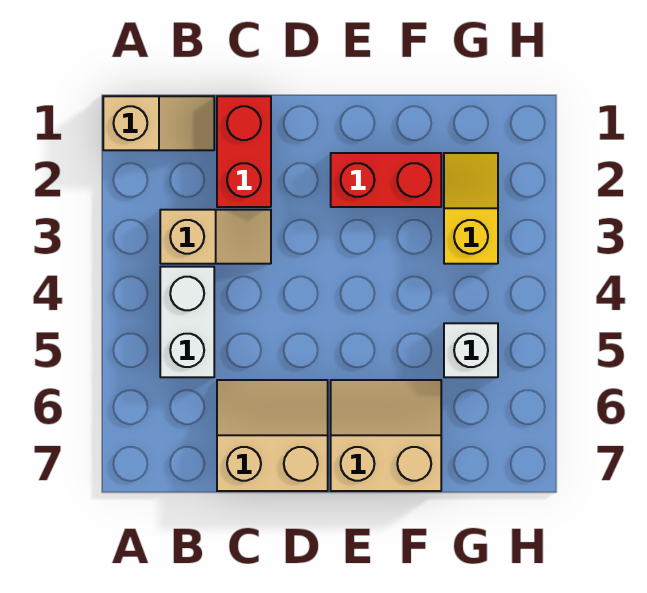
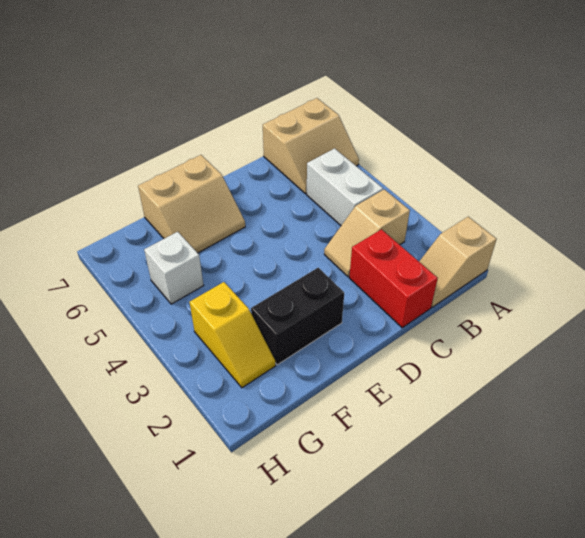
tan 2x2 slope [217,380,328,491] -> tan 2x2 slope moved to [263,98,359,194]
red 1x2 brick [331,153,441,207] -> black 1x2 brick [251,268,344,365]

